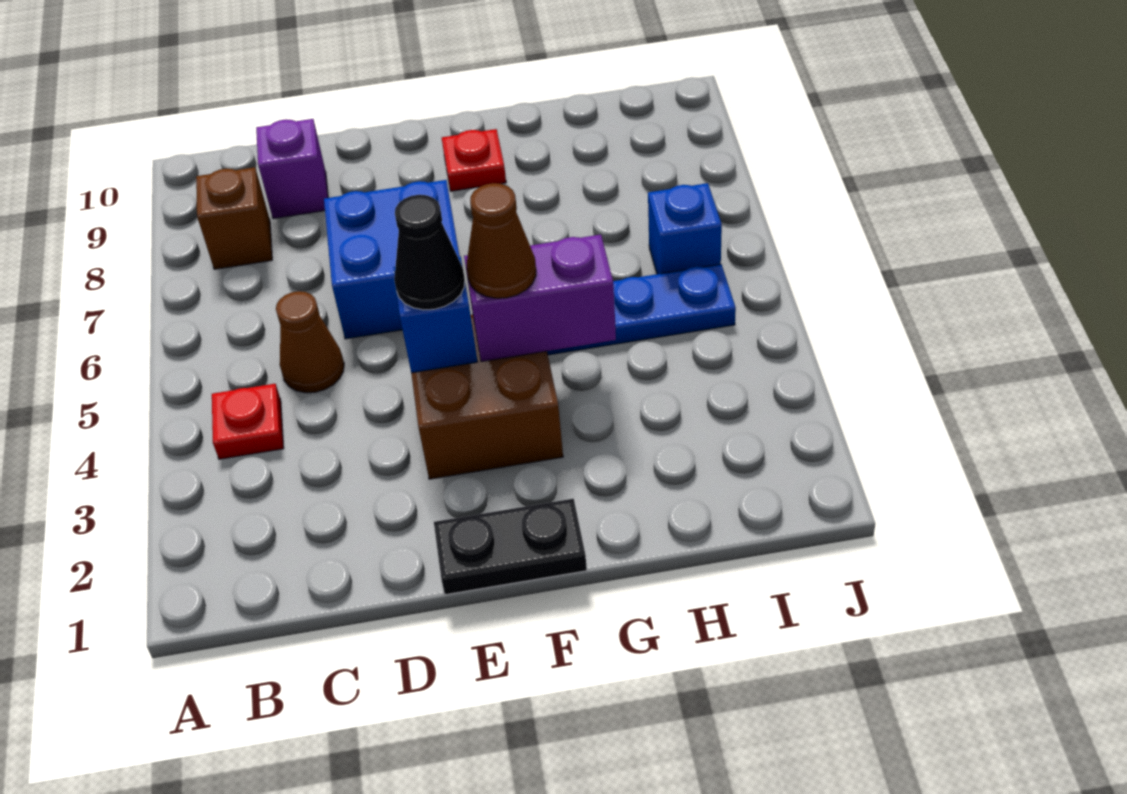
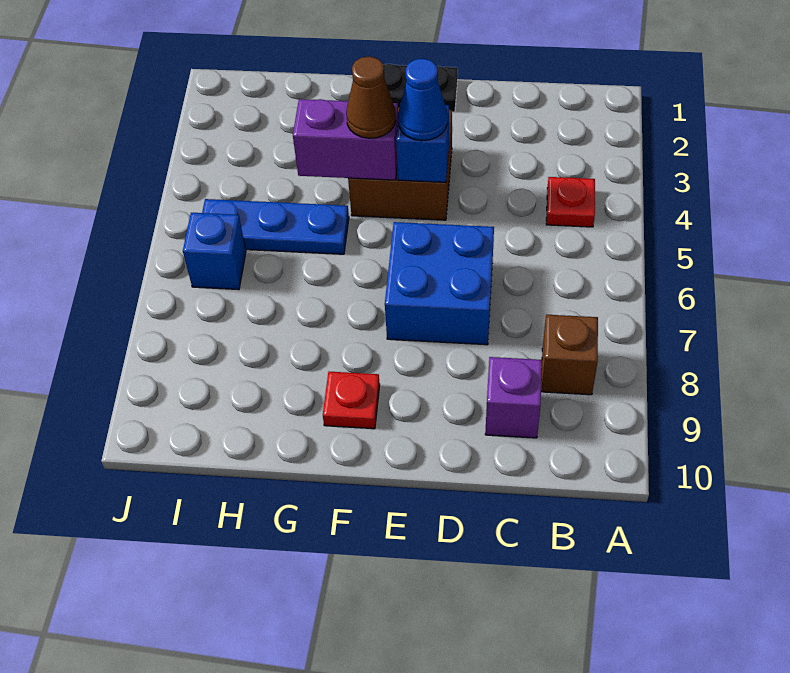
brown 1x1 cone [276,291,344,393] -> none
black 1x1 cone [394,195,465,310] -> blue 1x1 cone [398,58,448,141]

